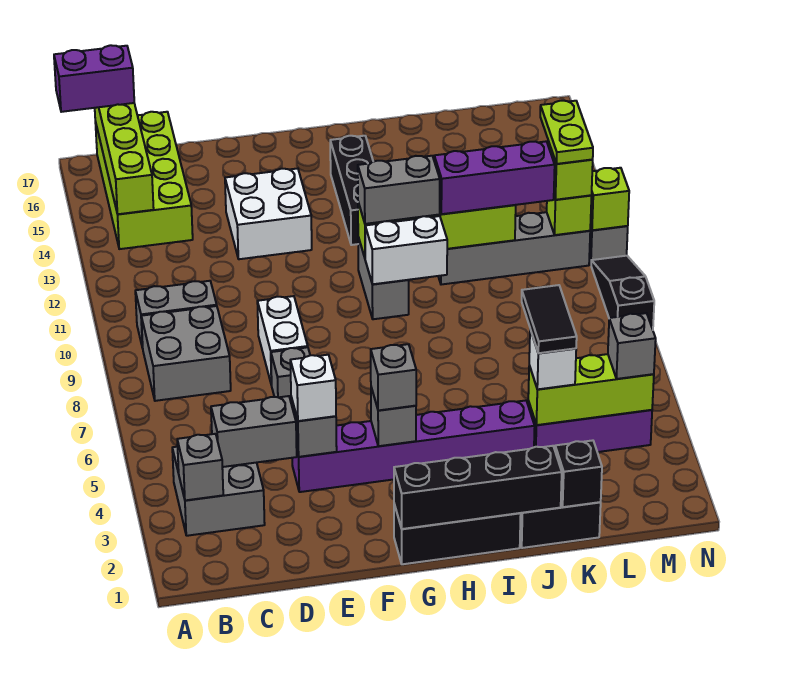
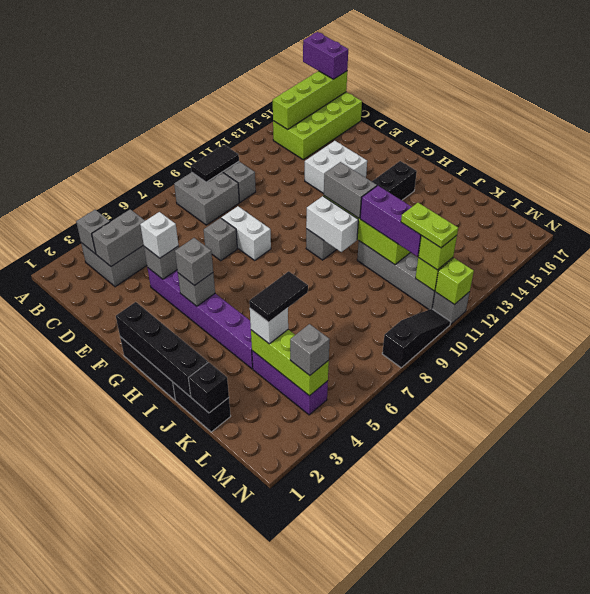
none -> black 1x2 tile [191,145,239,182]
grey 1x2 brick [211,396,297,467] -> grey 1x2 brick turned to [92,209,145,267]
white 1x2 brick [257,296,308,385] -> white 1x2 brick turned to [221,206,271,260]
lime 1x2 plate [540,101,593,164] -> lime 1x2 plate turned to [401,203,458,248]

